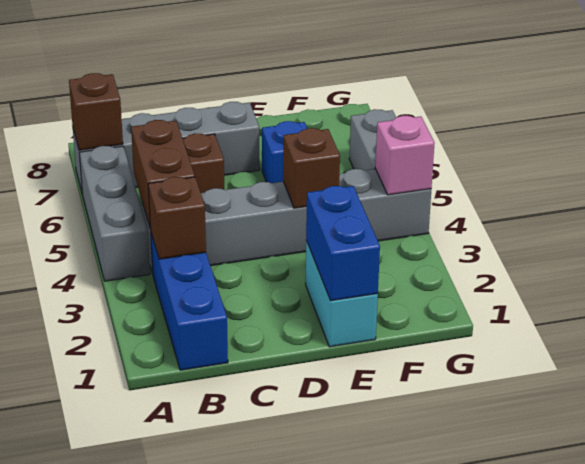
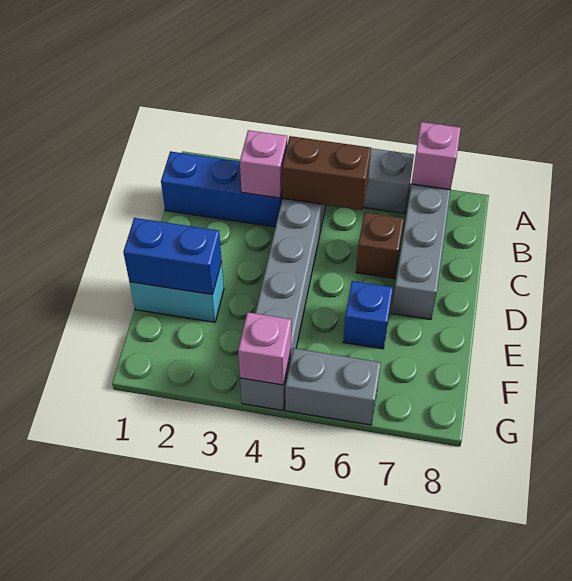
brown 1x1 brick [69,73,123,150] -> pink 1x1 brick [411,122,461,190]
brown 1x1 brick [148,177,206,259] -> pink 1x1 brick [240,130,287,198]
brown 1x1 brick [283,128,340,208] -> none

